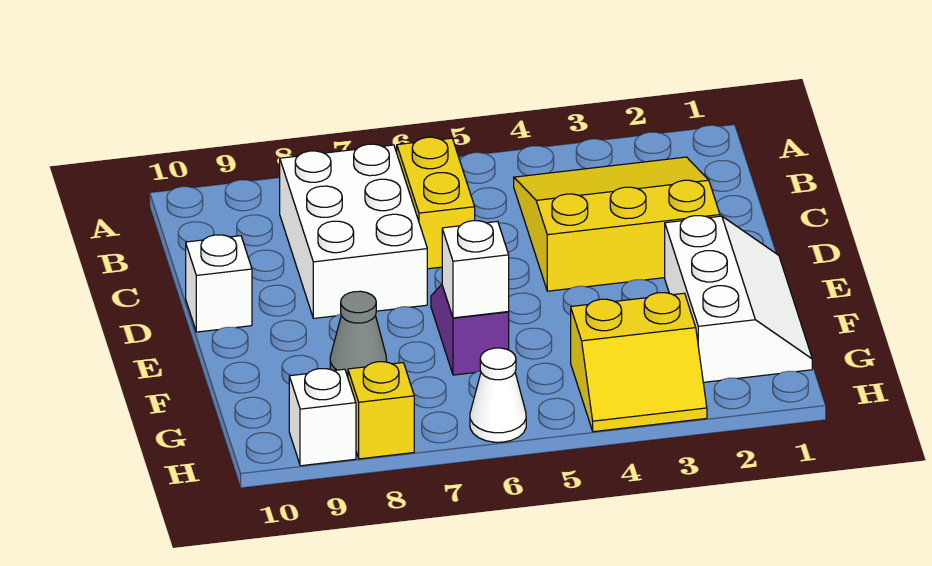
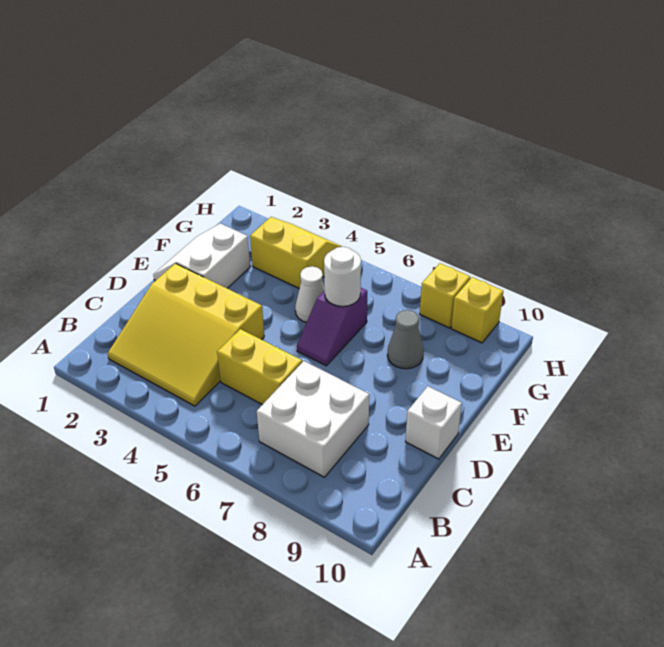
yellow 1x2 brick [397,137,475,269] -> yellow 1x2 brick turned to [217,329,302,405]
white 2x3 brick [280,144,427,318] -> white 2x2 brick [257,361,369,477]
white 2x3 slope [665,216,812,382] -> white 2x2 slope [153,223,250,288]
white 1x1 brick [442,221,509,318] -> white 1x1 round brick [324,247,361,306]
white 1x1 cone [470,348,526,442] -> white 1x1 cone moved to [295,266,325,323]
white 1x1 brick [289,369,356,466] -> yellow 1x1 brick [451,277,503,343]

